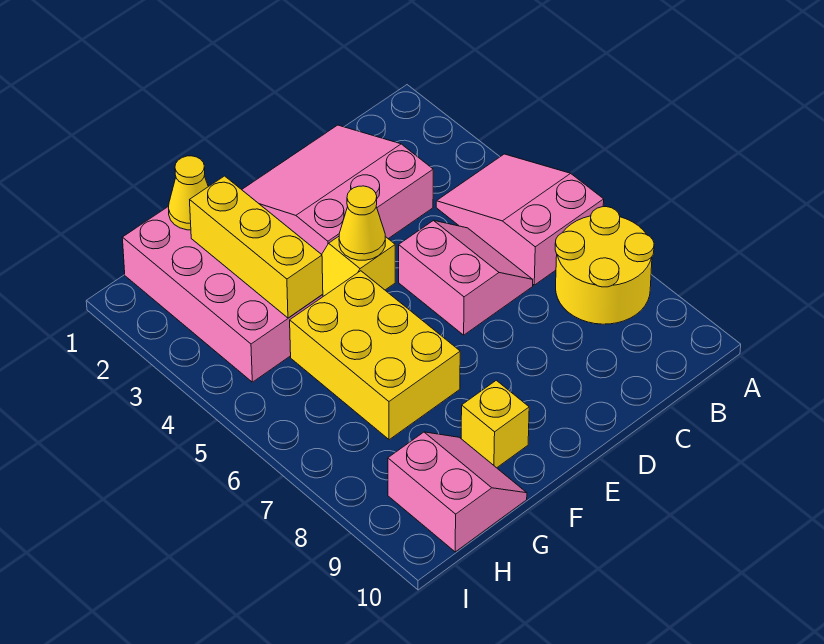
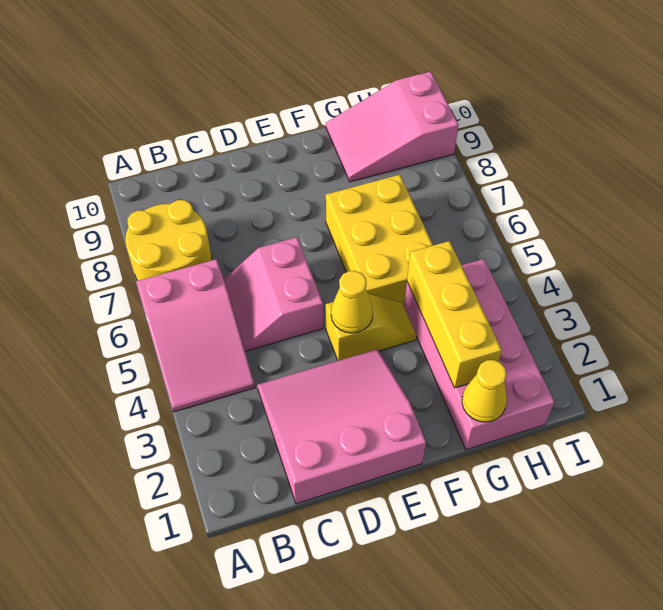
pink 3x3 slope [242,125,433,255] -> pink 3x3 slope turned to [257,349,426,504]
yellow 1x1 brick [461,380,529,468] -> none
pink 2x2 slope [388,432,527,552] -> pink 2x3 slope [326,72,459,182]

